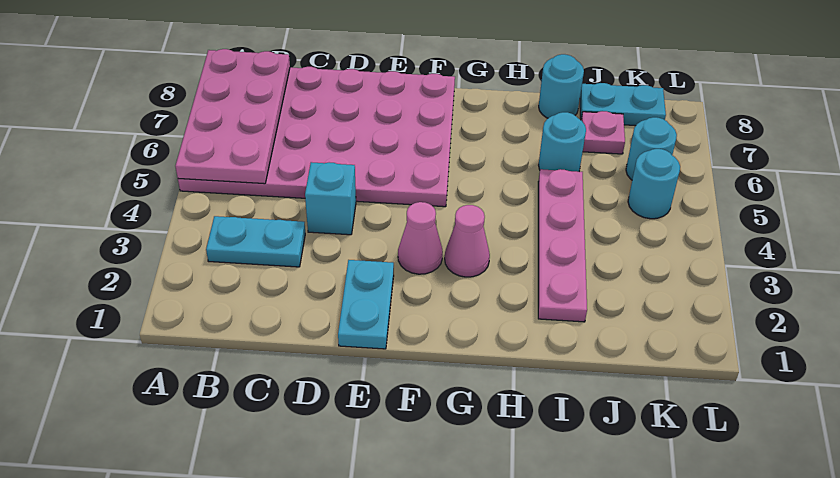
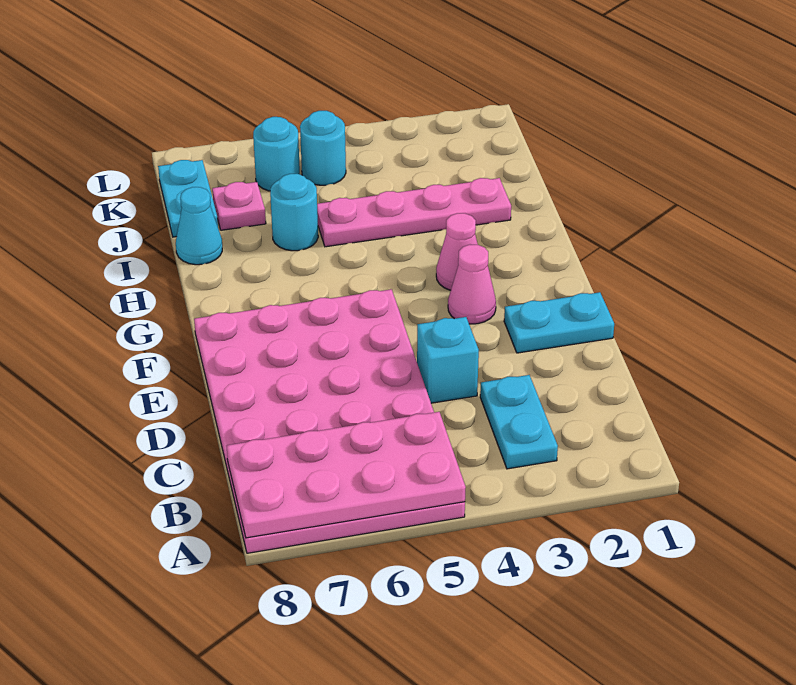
cyan 1x1 round brick [539,54,584,118] -> cyan 1x1 cone [176,187,222,265]

